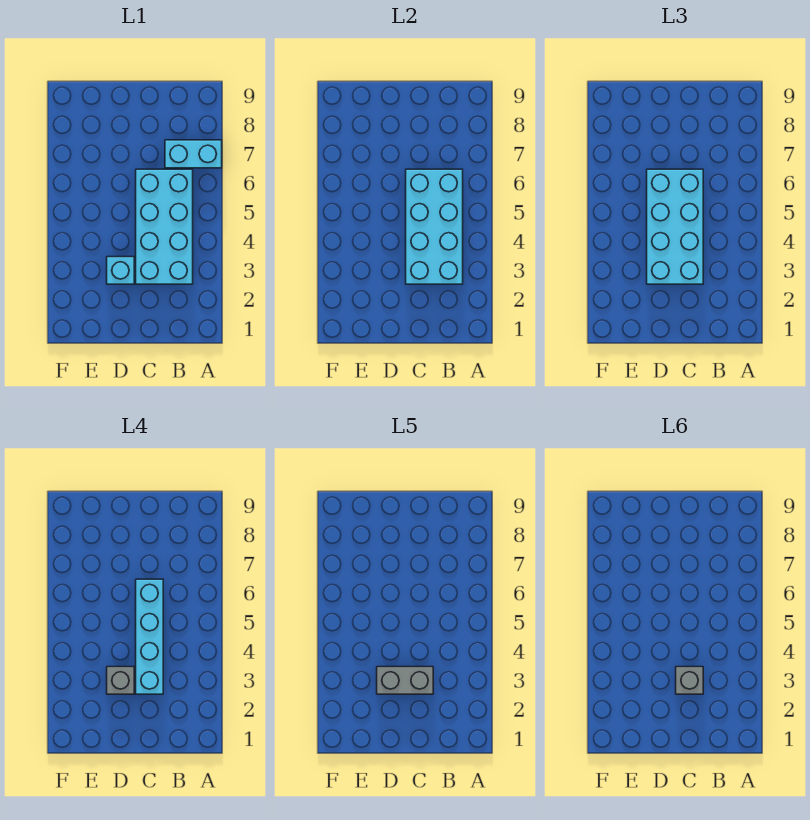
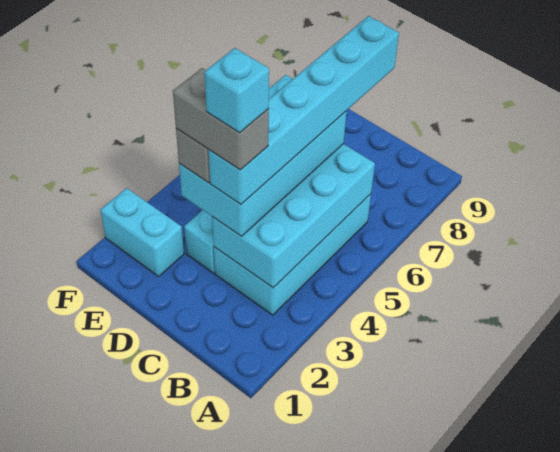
cyan 1x2 brick [165,140,222,168] -> cyan 1x2 brick moved to [100,188,184,276]
cyan 1x4 brick [136,579,163,694] -> cyan 1x6 brick [209,16,399,204]
grey 1x1 brick [676,667,703,694] -> cyan 1x1 brick [204,48,269,133]

